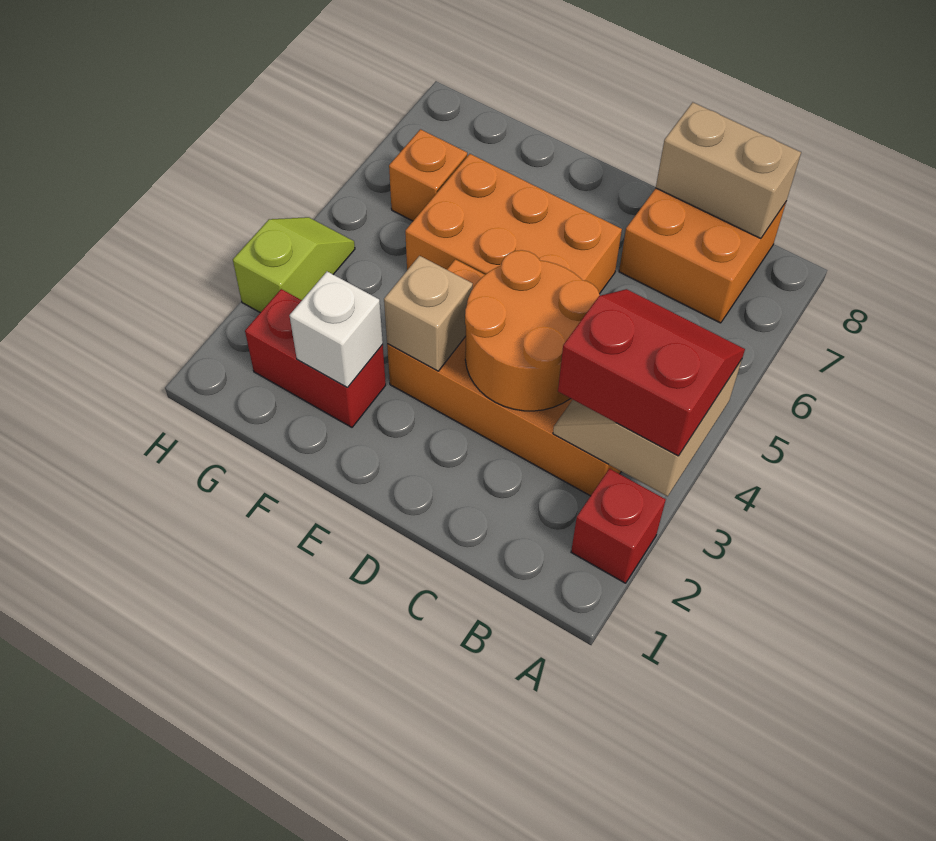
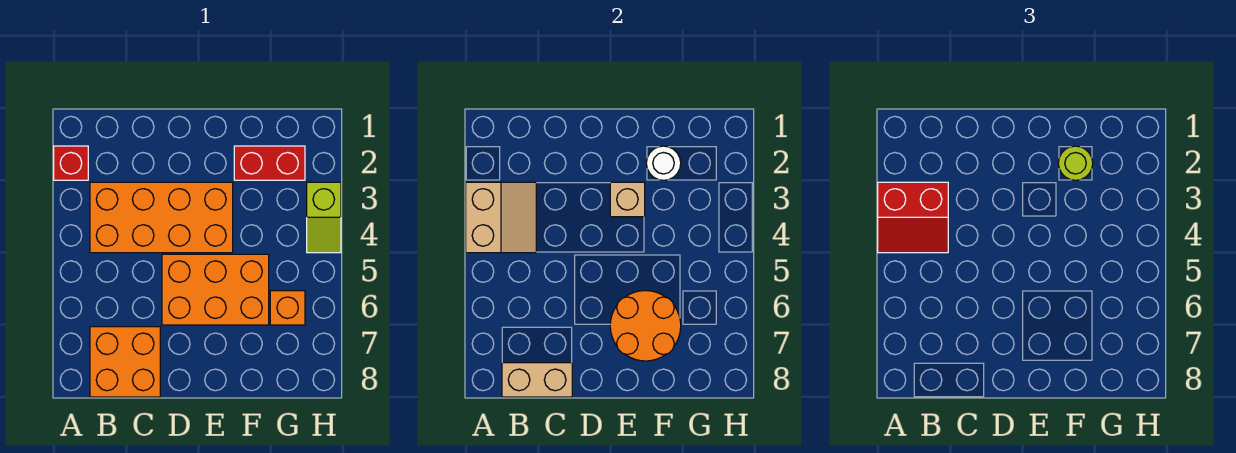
orange 2x2 round brick [465,250,600,411] -> orange 2x2 round brick moved to [610,291,681,361]
white 1x1 brick [289,272,383,388] -> white 1x1 round brick [646,146,681,180]
none -> lime 1x1 round brick [1058,146,1093,180]

